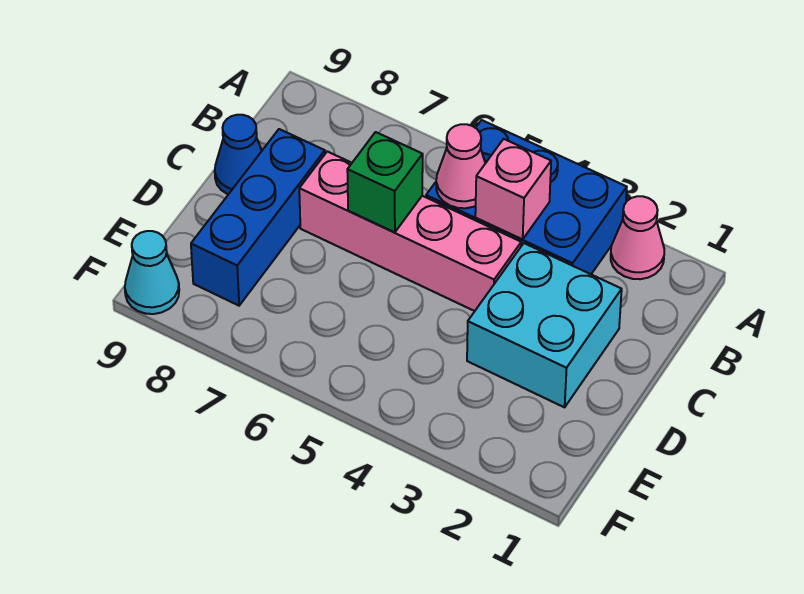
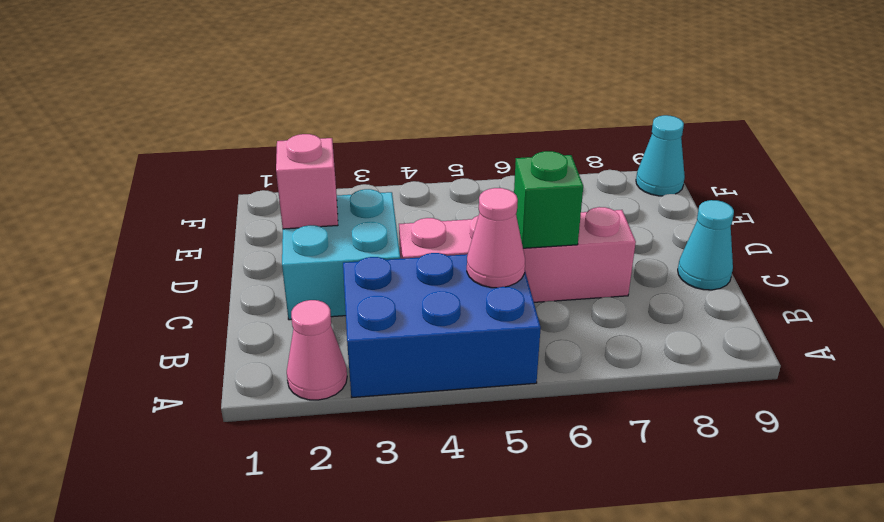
pink 1x1 brick [475,139,551,239] -> pink 1x1 brick moved to [276,134,338,229]
blue 1x3 brick [191,129,325,306] -> none
blue 1x1 cone [215,115,262,194] -> cyan 1x1 cone [678,200,734,290]

